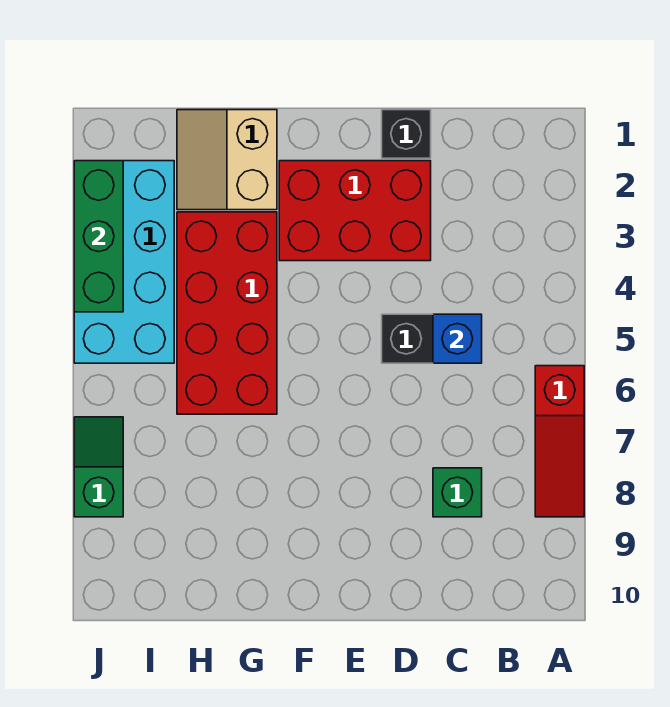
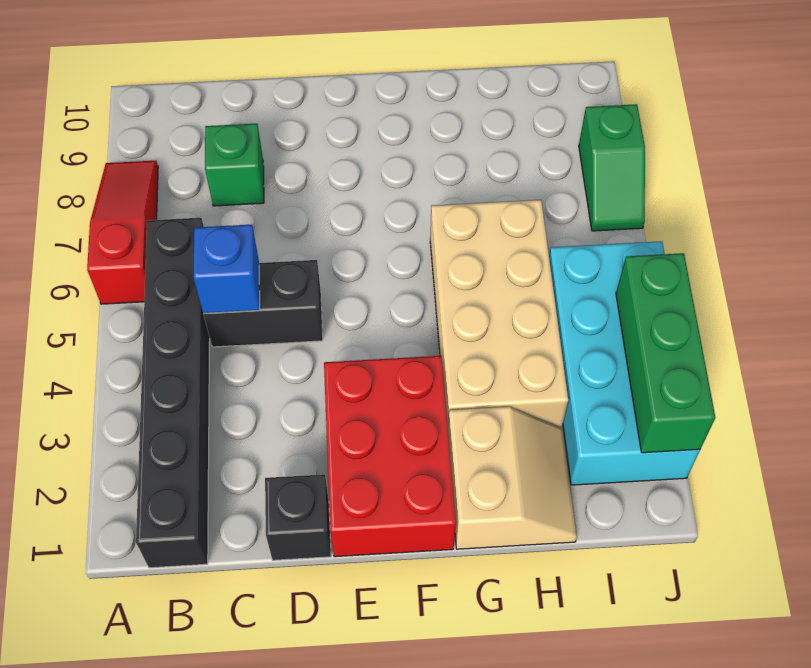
none -> black 1x6 brick [136,218,210,568]
red 2x3 brick [279,161,431,261] -> red 2x3 brick turned to [324,356,456,557]
red 2x4 brick [177,212,277,414] -> tan 2x4 brick [430,200,568,428]

